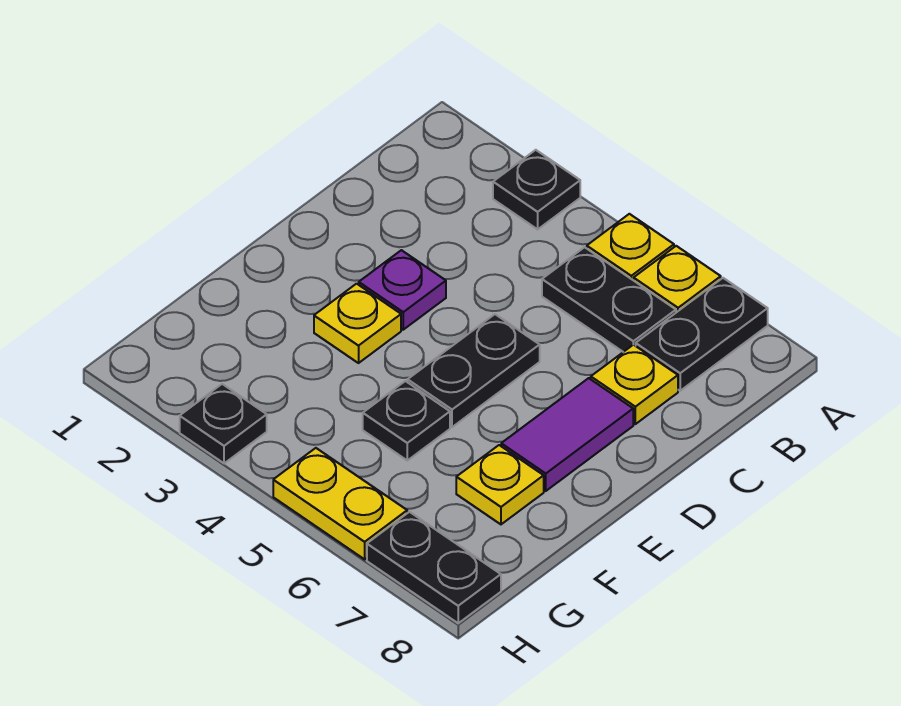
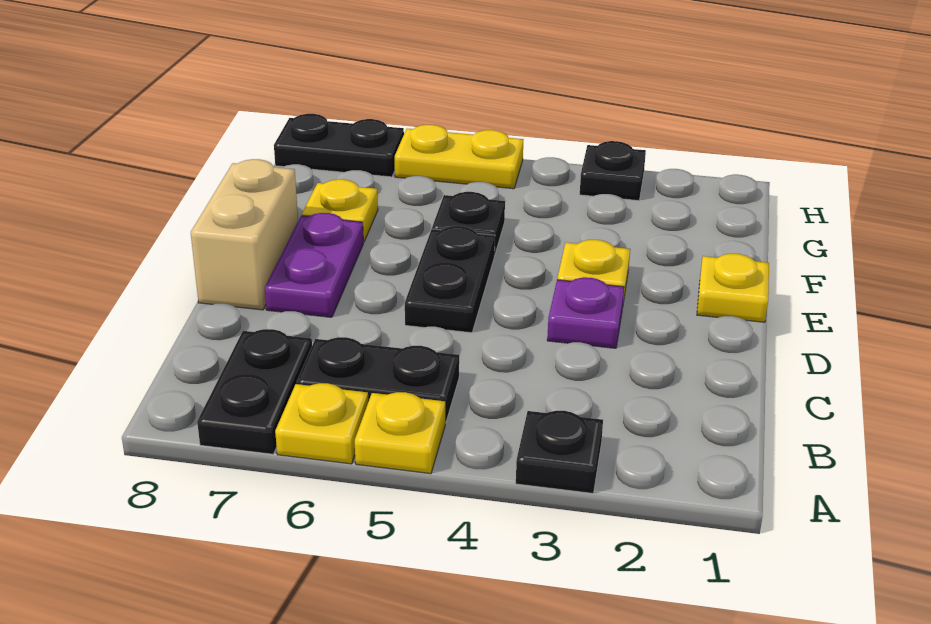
yellow 1x1 plate [591,345,678,424] -> yellow 1x1 plate moved to [697,254,769,322]
purple 1x2 tile [501,378,633,491] -> purple 1x2 plate [265,213,363,317]
none -> tan 1x2 brick [191,159,298,310]

